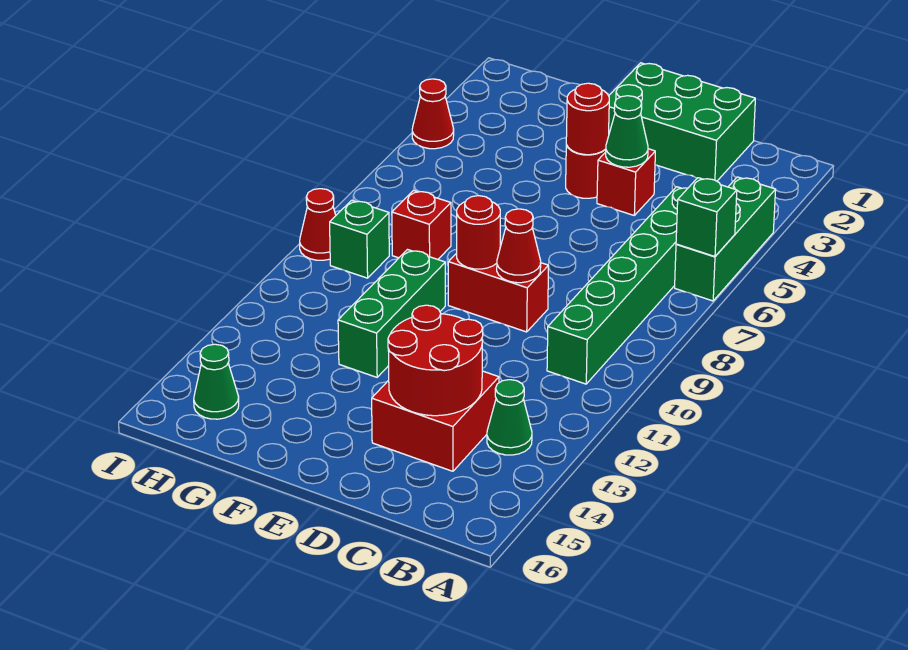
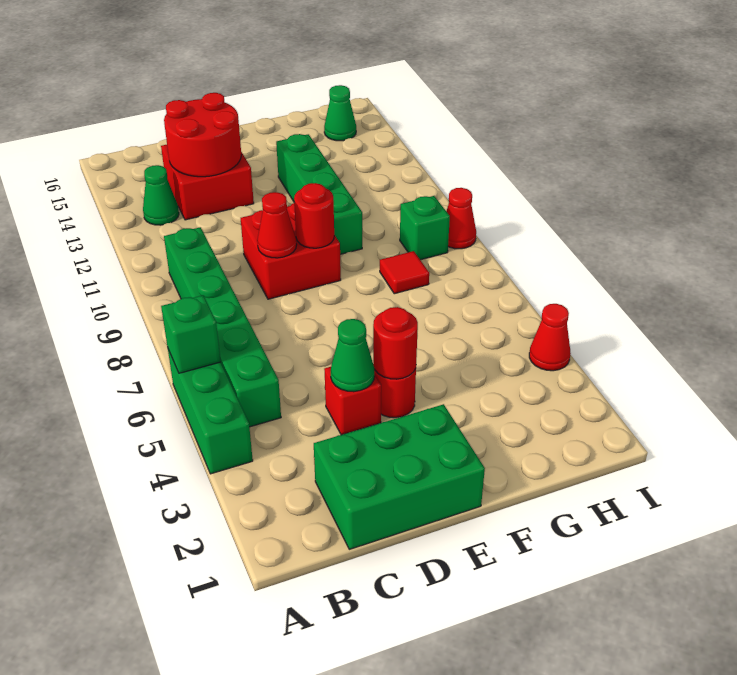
red 1x2 brick [448,253,549,332] -> red 2x2 brick [241,203,341,299]
green 1x3 brick [338,250,445,377] -> green 1x4 brick [276,134,362,254]
red 1x1 brick [392,190,451,259] -> red 1x1 tile [380,251,429,294]

